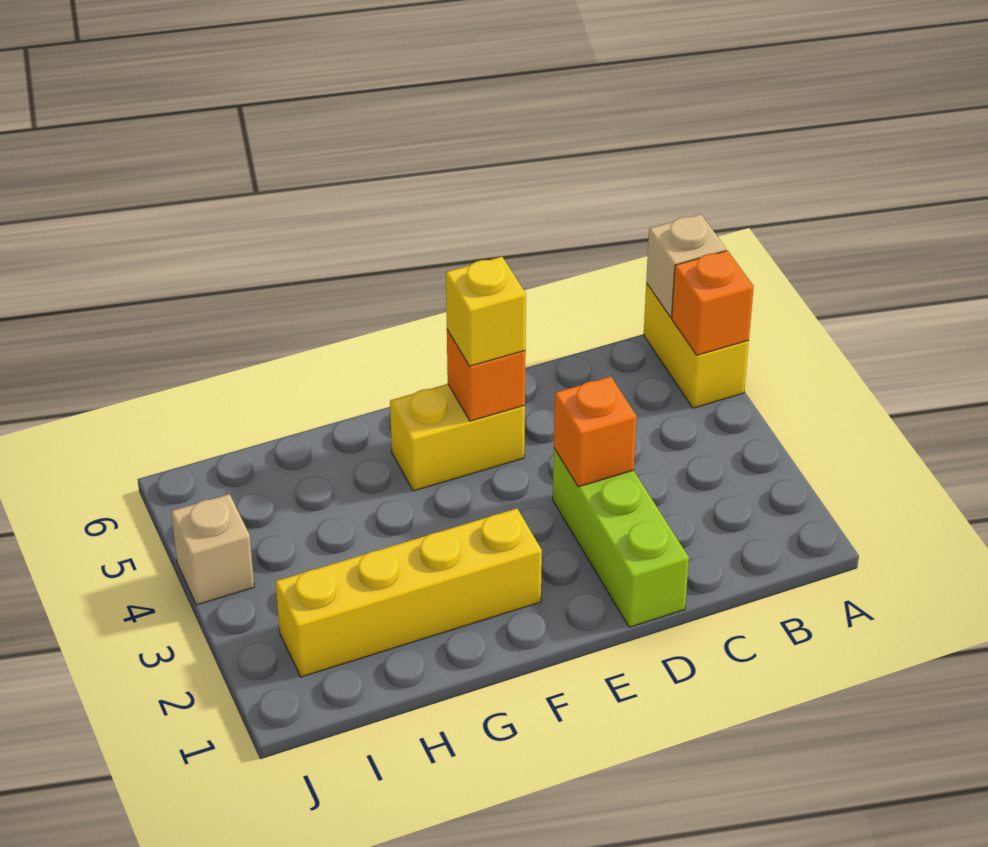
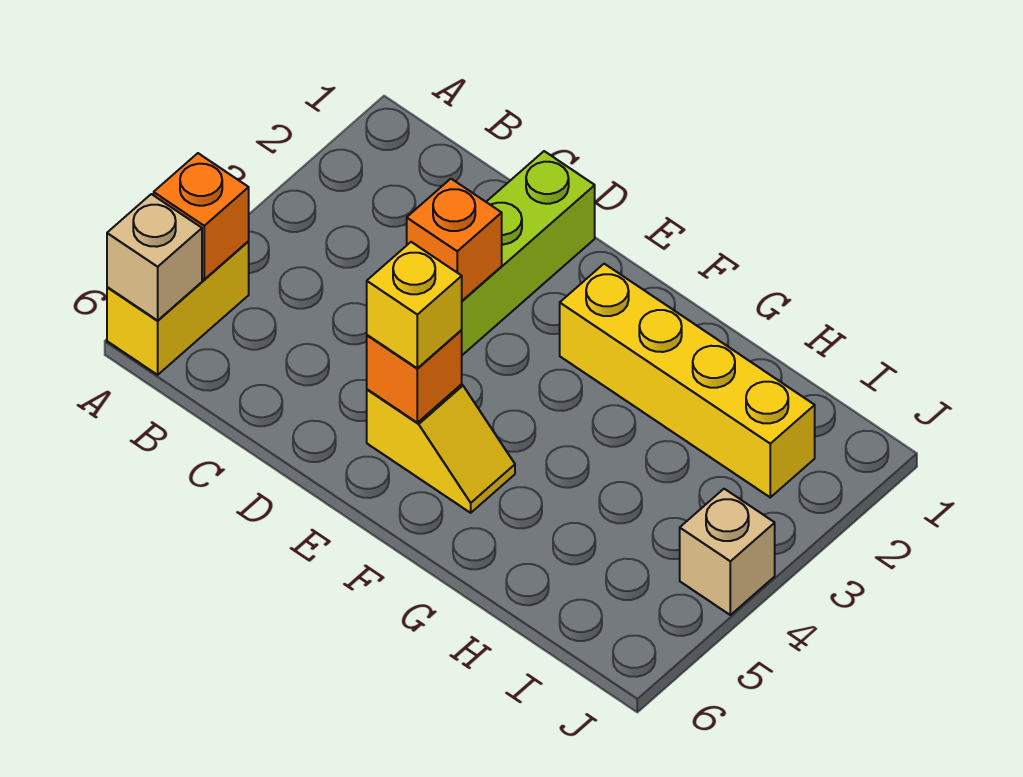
yellow 1x2 brick [390,384,525,491] -> yellow 1x2 slope [367,384,515,513]

